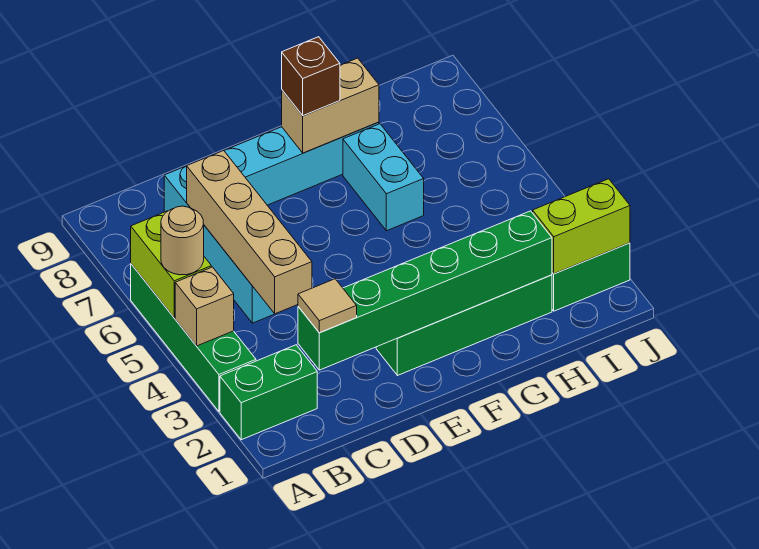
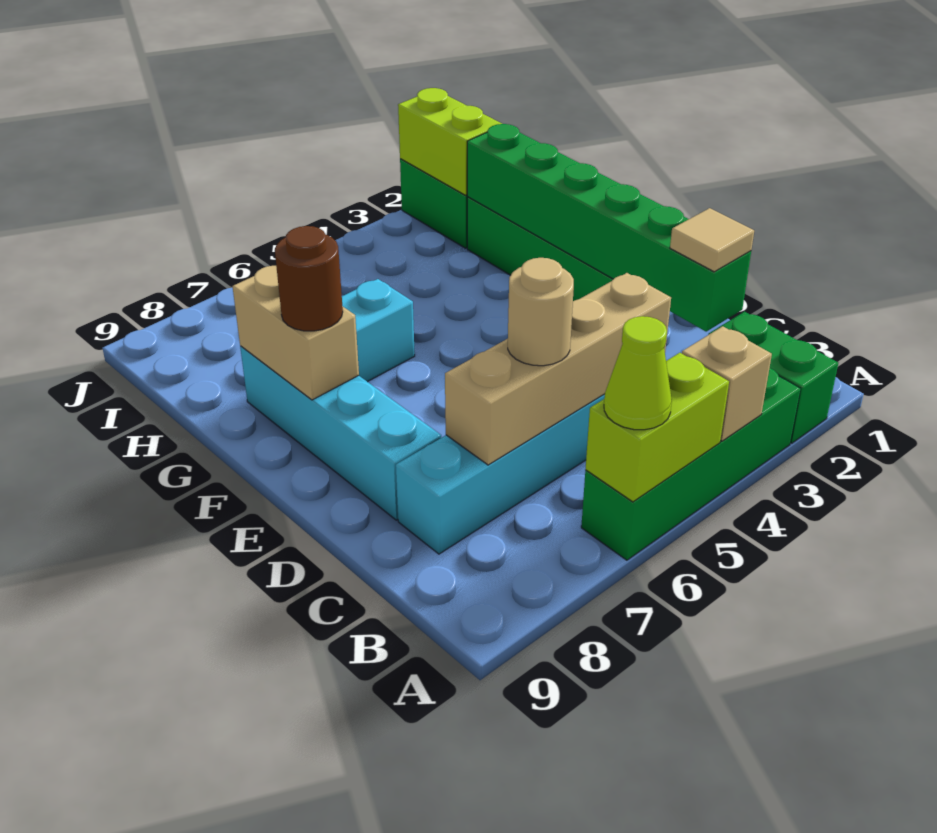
tan 1x1 round brick [161,206,204,275] -> tan 1x1 round brick moved to [508,258,574,366]
none -> lime 1x1 cone [604,316,672,430]
brown 1x1 brick [282,37,340,115] -> brown 1x1 round brick [275,226,343,331]

